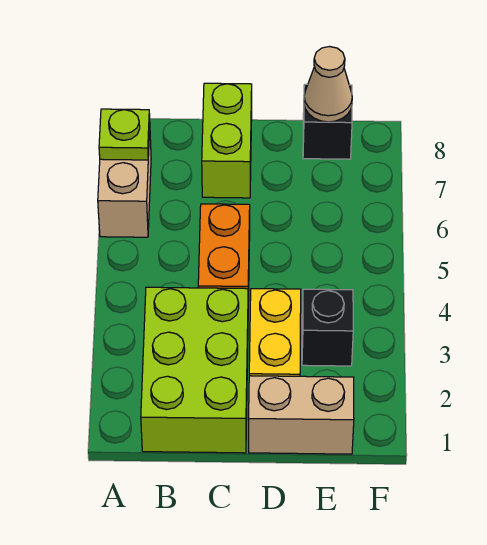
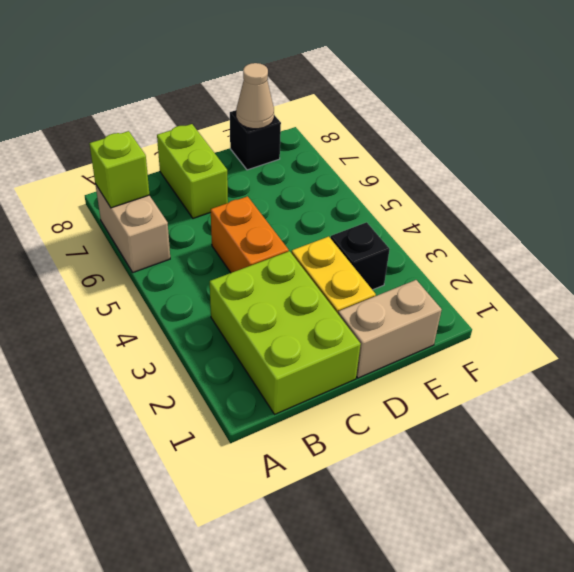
lime 1x1 plate [99,109,150,160] -> lime 1x1 brick [89,131,149,208]

